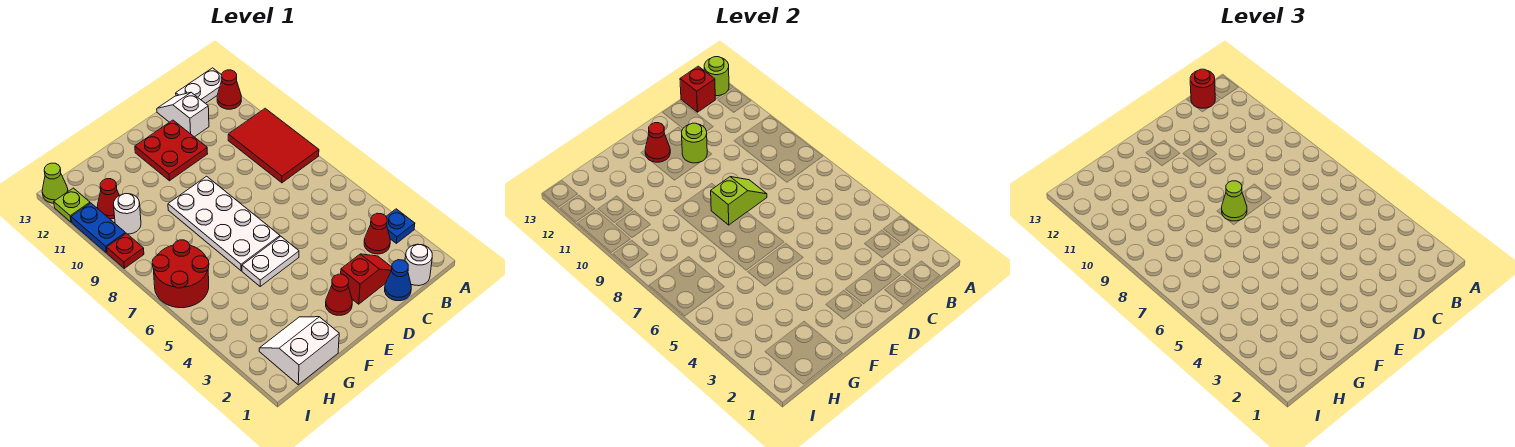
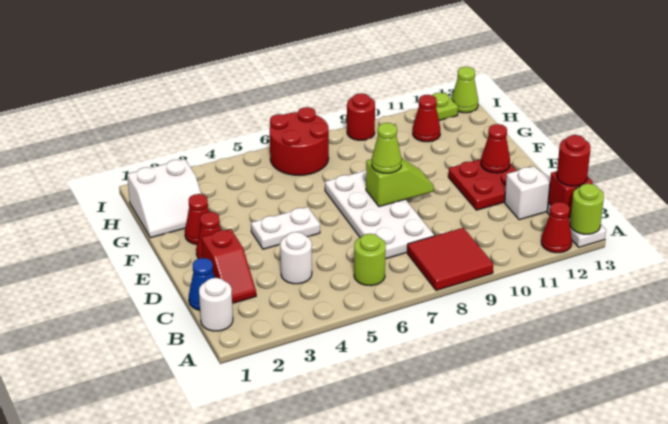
blue 1x1 plate [386,209,415,243] -> none
red 2x3 tile [228,108,319,183] -> red 2x2 tile [407,228,493,290]
red 1x1 cone [364,213,390,254] -> red 1x1 cone moved to [185,194,209,244]
lime 1x2 slope [711,177,767,225] -> lime 1x2 slope turned to [366,158,434,207]
lime 1x1 round brick [682,123,707,163] -> lime 1x1 round brick moved to [354,234,386,286]
white 1x2 plate [242,236,299,286] -> white 1x2 plate turned to [251,207,320,249]
white 2x4 plate [168,176,280,271] -> white 2x4 plate turned to [325,169,434,259]
white 2x2 slope [259,317,339,385] -> white 2x2 slope turned to [127,159,201,238]
white 1x1 round brick [114,194,141,234] -> white 1x1 round brick moved to [280,232,312,284]
red 1x1 plate [107,233,144,268] -> red 1x1 round brick [347,93,375,140]
blue 1x2 plate [71,203,126,253] -> none

